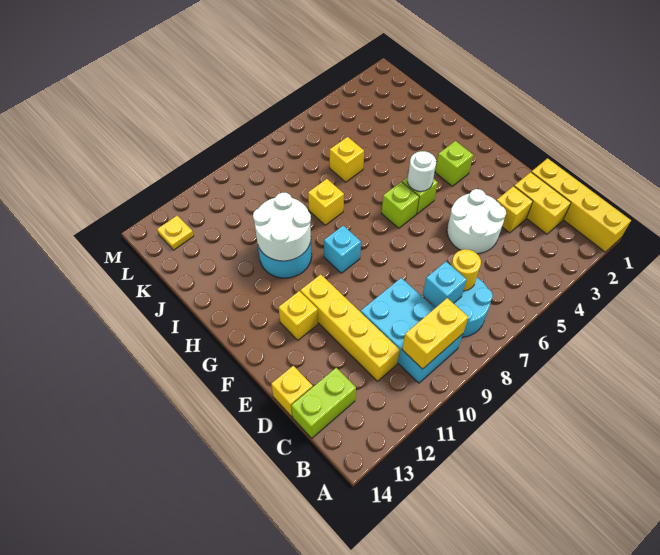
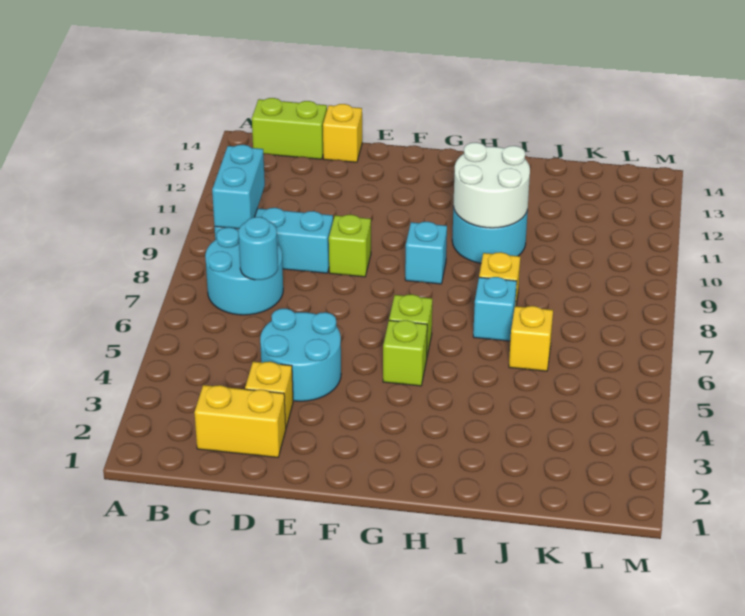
yellow 1x4 brick [532,158,631,252] -> none
cyan 2x3 brick [361,278,463,383] -> cyan 1x3 brick [215,208,333,273]
yellow 1x2 brick [402,298,469,369] -> cyan 1x2 brick [212,145,265,229]
yellow 1x1 round brick [451,249,481,291] -> cyan 1x1 round brick [239,217,278,280]
cyan 1x1 brick [423,262,467,307] -> cyan 1x1 brick moved to [473,277,517,341]
yellow 1x4 brick [300,274,400,381] -> none
lime 1x2 brick [291,368,356,438] -> lime 1x2 brick turned to [252,98,327,159]
white 2x2 round brick [447,189,506,254] -> cyan 2x2 round brick [260,308,341,401]
yellow 1x1 brick [278,291,318,340] -> none
lime 1x1 brick [435,141,473,186] -> lime 1x1 brick moved to [329,215,371,277]
white 1x1 round brick [408,151,436,191] -> none
yellow 1x1 plate [157,216,194,250] -> none

